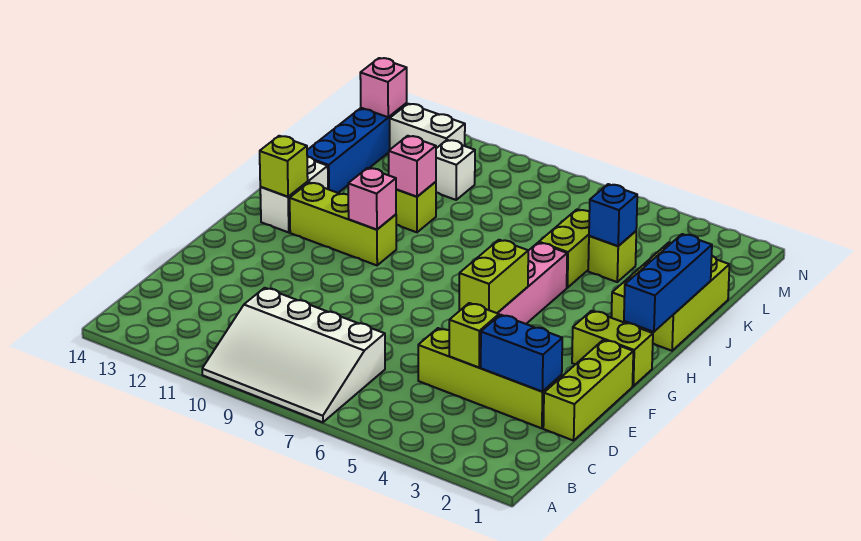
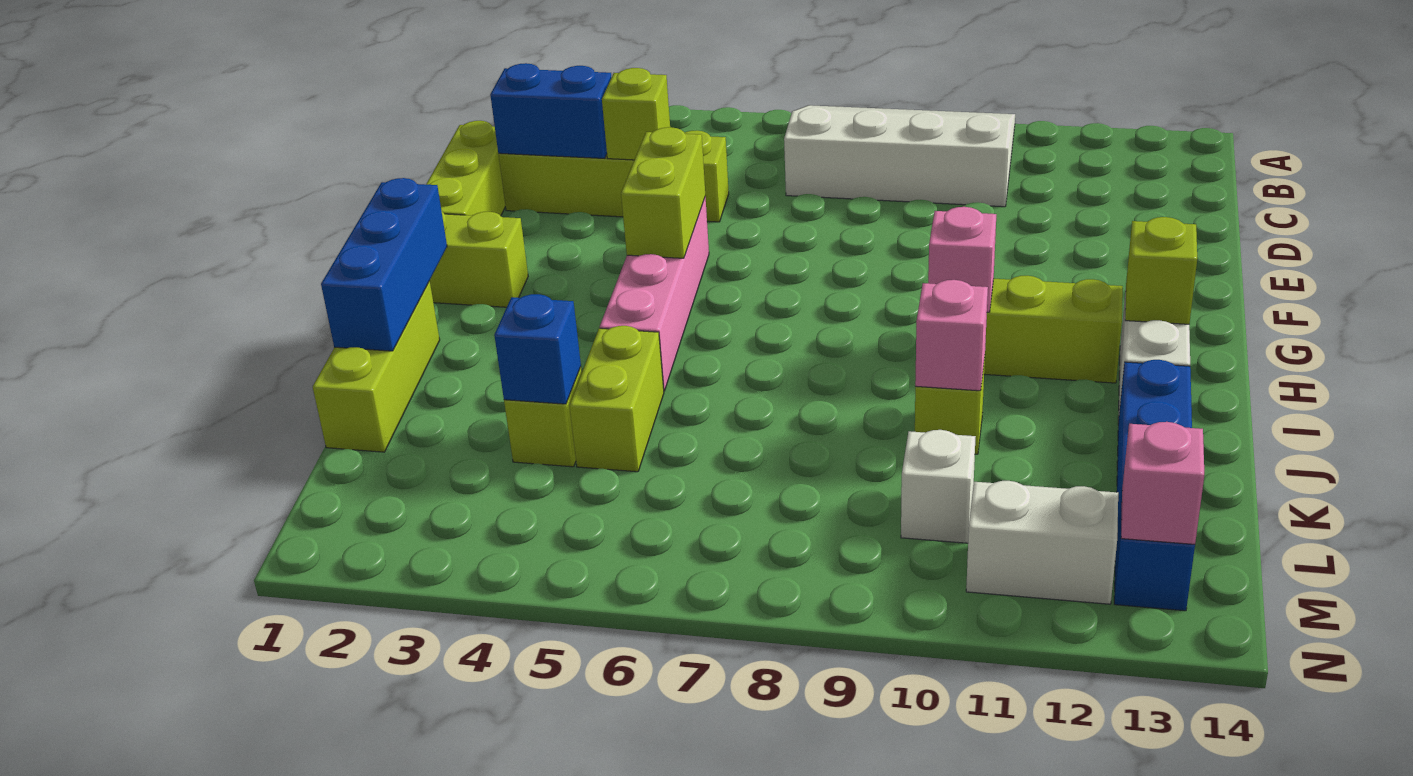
lime 2x3 brick [611,243,729,351] -> lime 1x3 brick [313,281,440,452]

